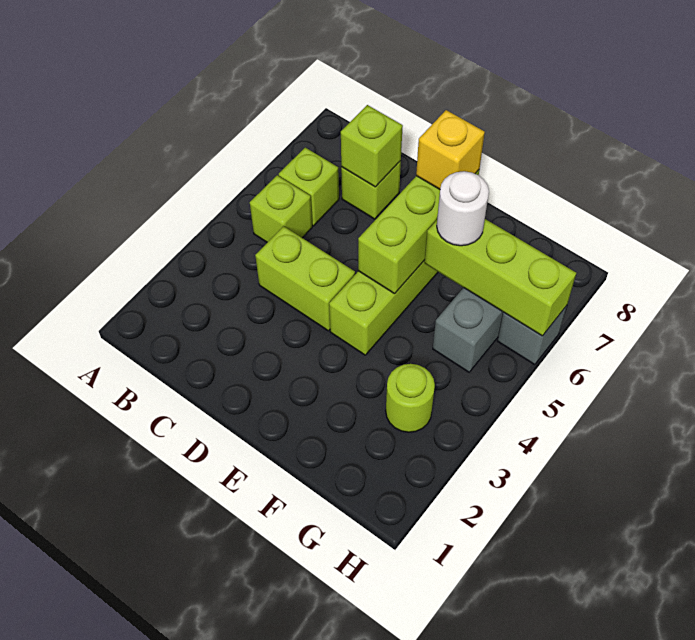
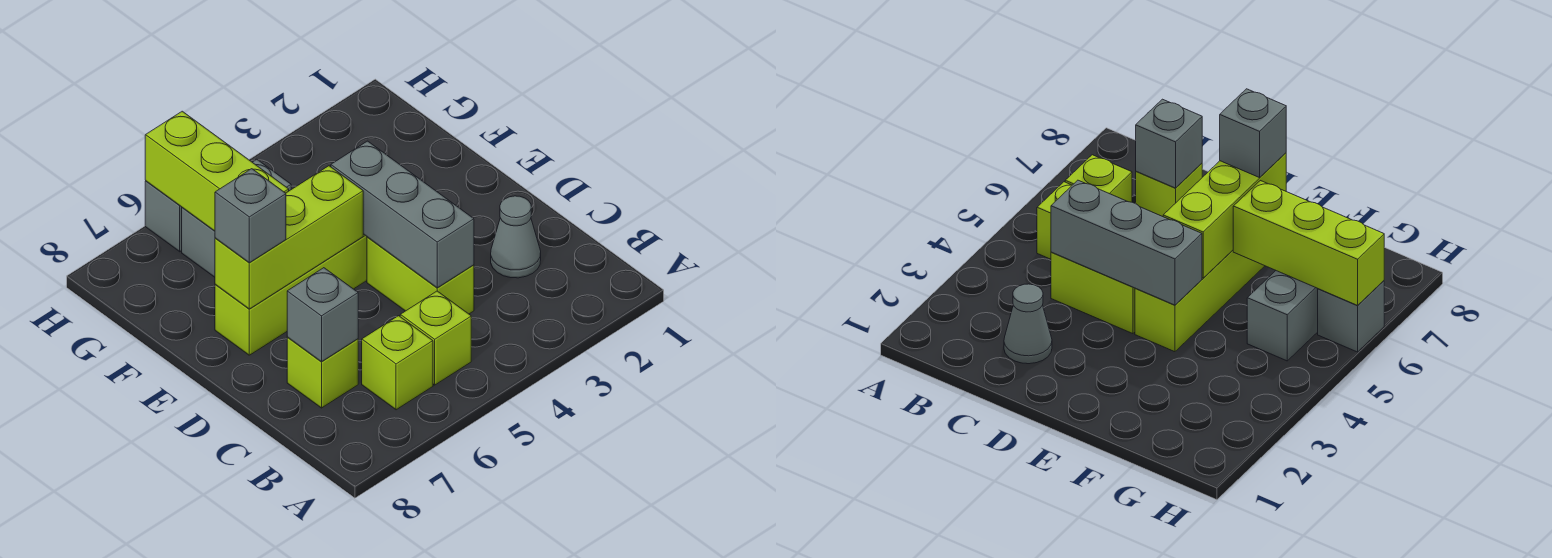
none -> grey 1x1 cone [491,196,541,278]
none -> grey 1x3 brick [331,141,474,288]
lime 1x1 brick [341,105,403,187] -> grey 1x1 brick [287,268,358,362]
yellow 1x1 brick [416,110,485,189] -> grey 1x1 brick [215,169,286,263]
white 1x1 round brick [437,171,489,246] -> none
lime 1x1 round brick [386,364,435,432] -> none

